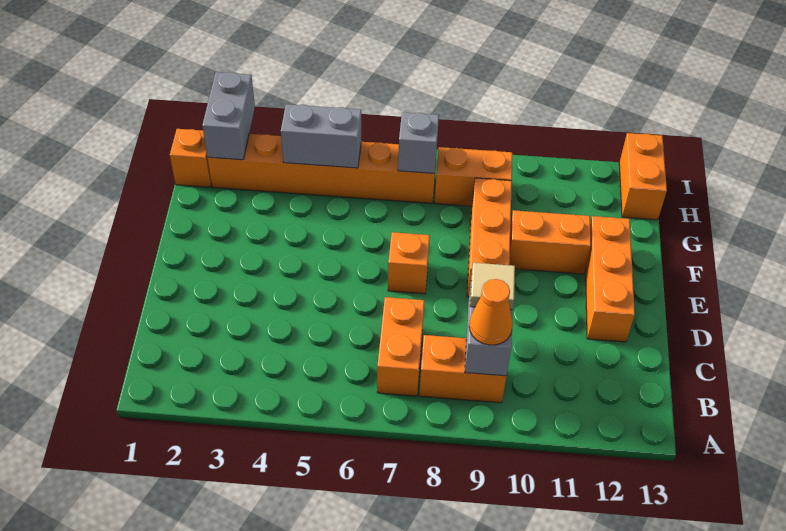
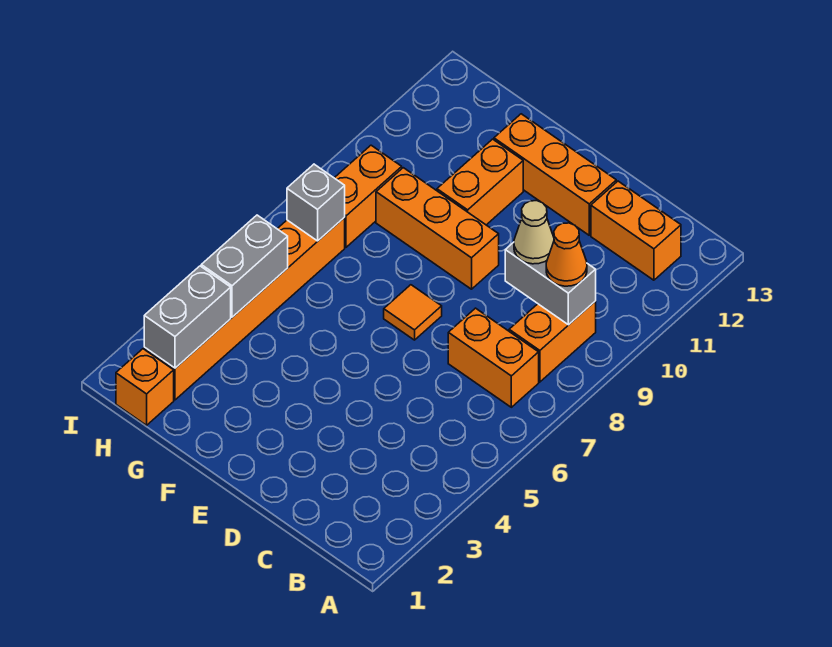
tan 1x1 tile [470,263,515,310] -> tan 1x1 cone [514,201,554,264]
orange 1x1 brick [388,232,430,294] -> orange 1x1 tile [384,285,442,340]
grey 1x2 brick [202,72,255,160] -> grey 1x2 brick turned to [144,266,231,368]
orange 1x2 brick [619,133,667,220] -> orange 1x2 brick moved to [591,181,681,280]

